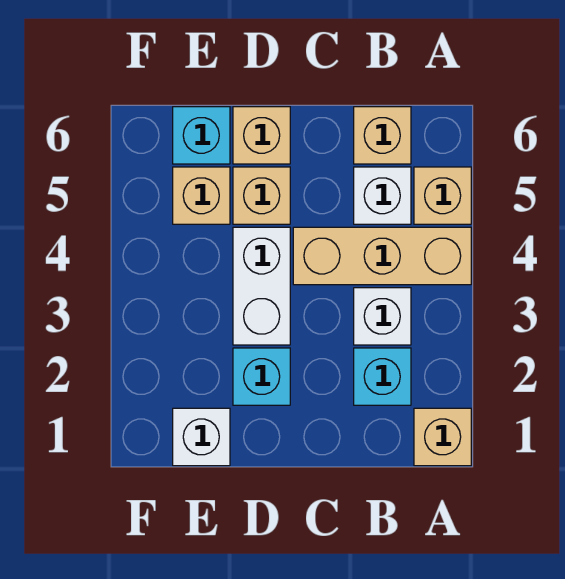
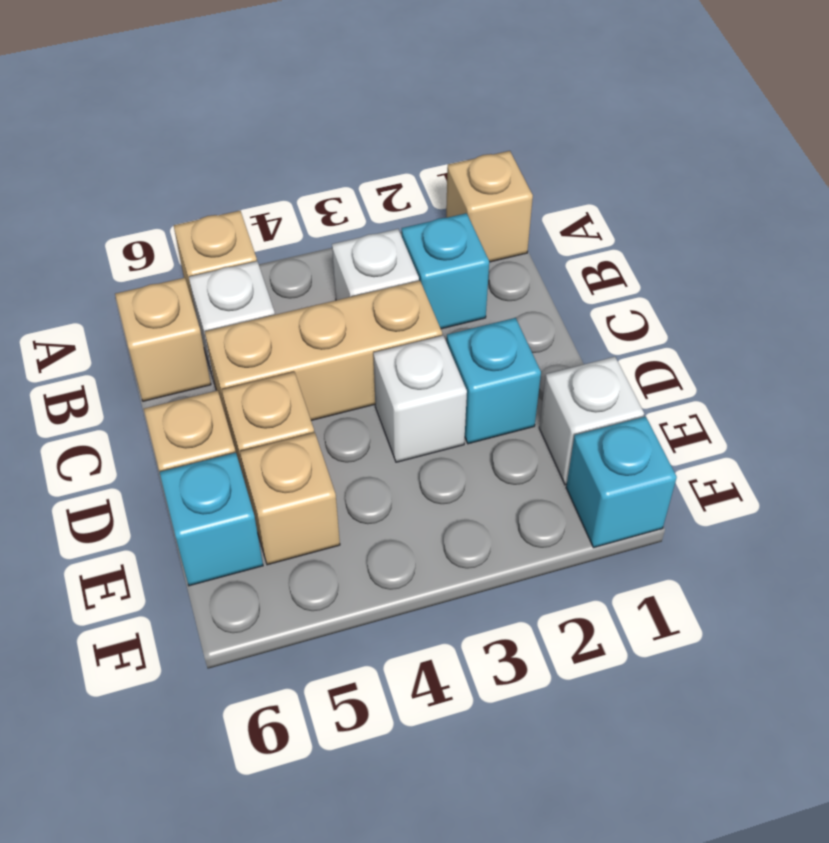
tan 1x3 brick [293,227,471,285] -> tan 1x3 brick turned to [205,281,442,423]
white 1x2 brick [233,227,290,345] -> white 1x1 brick [373,335,467,462]
none -> cyan 1x1 brick [566,416,677,548]

